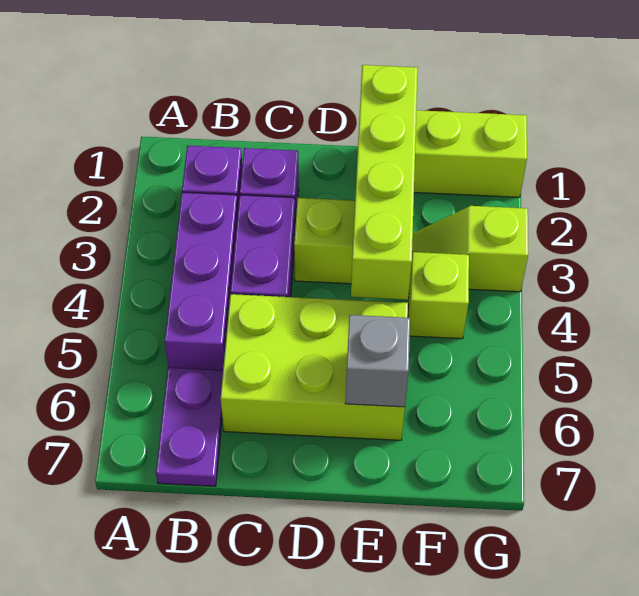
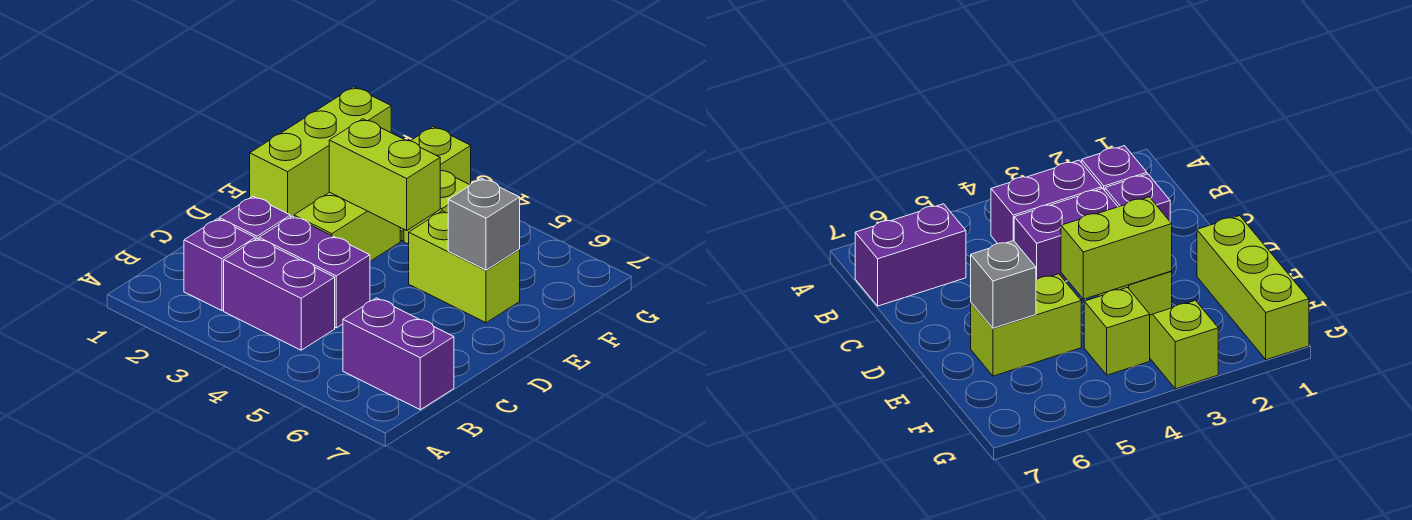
purple 1x3 brick [165,192,238,370] -> purple 1x2 brick [224,239,335,350]
purple 1x2 plate [156,367,223,486] -> purple 1x2 brick [343,298,454,410]
lime 2x3 brick [221,294,408,440] -> lime 1x2 brick [409,211,520,323]
lime 1x4 brick [351,65,417,300] -> lime 1x2 brick [329,119,440,230]

